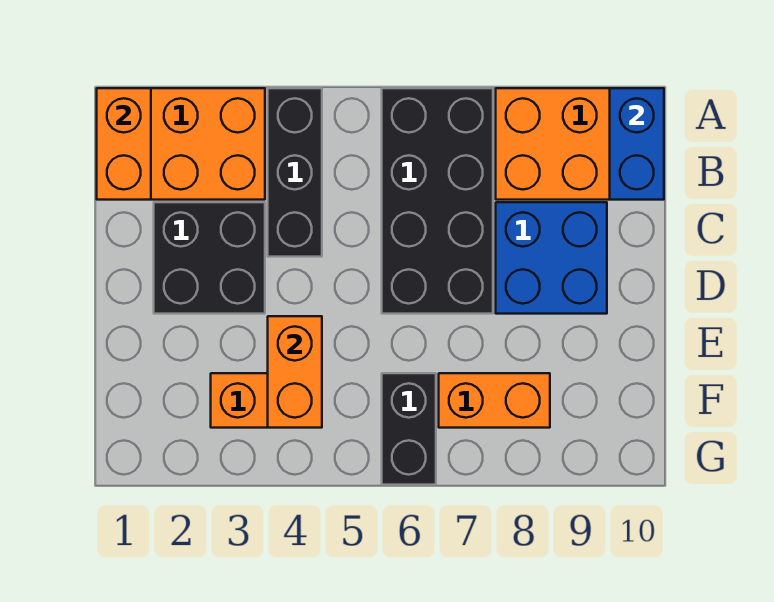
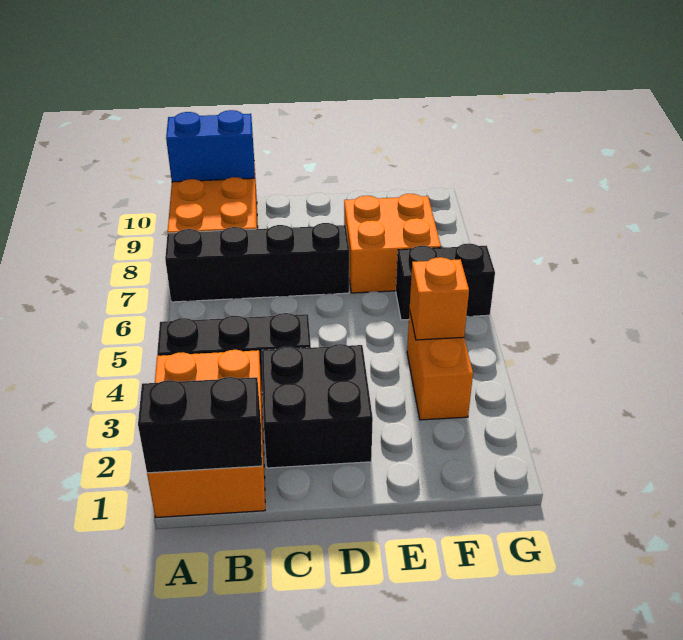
orange 1x2 brick [97,88,151,200] -> black 1x2 brick [138,377,262,473]
black 2x4 brick [382,88,493,314] -> black 1x4 brick [165,223,349,302]
blue 2x2 brick [496,202,607,314] -> none
orange 1x2 brick [268,316,322,428] -> orange 1x1 brick [410,257,469,340]
orange 1x2 brick [439,373,550,428] -> orange 2x2 brick [344,194,441,293]

